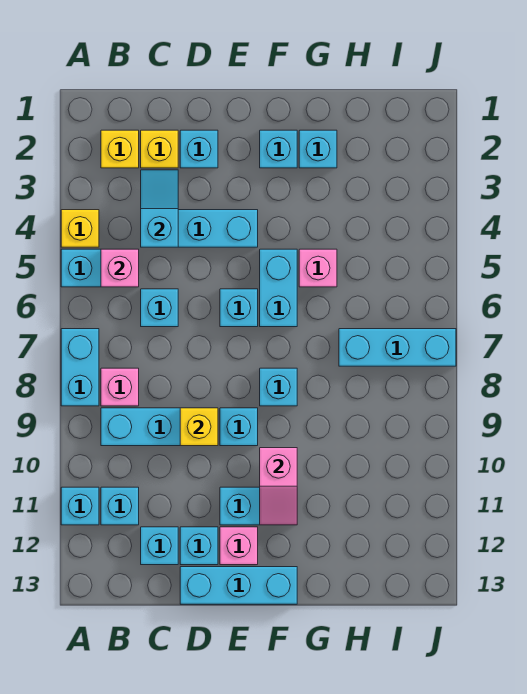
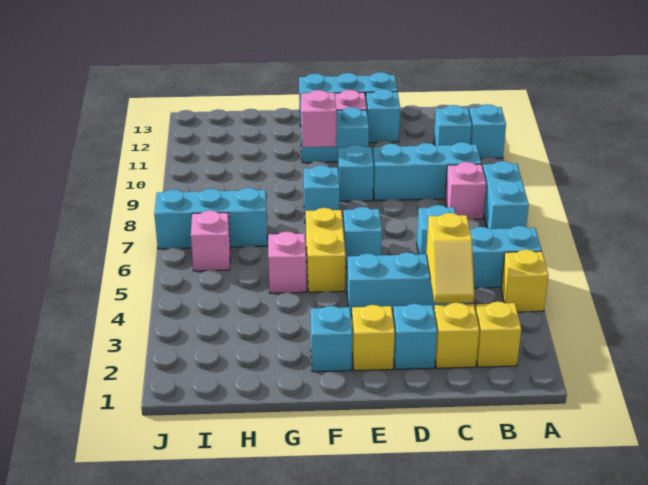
pink 1x1 brick [101,249,139,287] -> pink 1x1 brick moved to [191,210,230,271]
cyan 1x2 slope [141,170,178,247] -> yellow 1x2 slope [426,213,474,303]
cyan 1x1 brick [141,527,178,565] -> none
yellow 1x1 brick [180,408,218,446] -> yellow 1x1 brick moved to [352,305,395,371]
cyan 1x2 brick [260,249,297,327] -> yellow 1x2 brick [306,208,346,292]
cyan 1x1 brick [299,130,337,168] -> none

